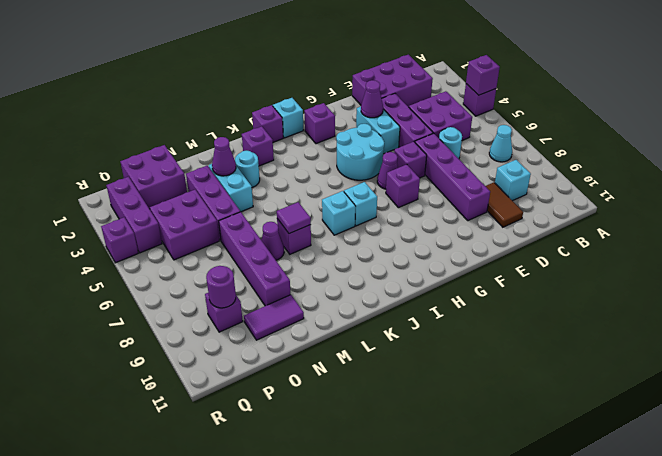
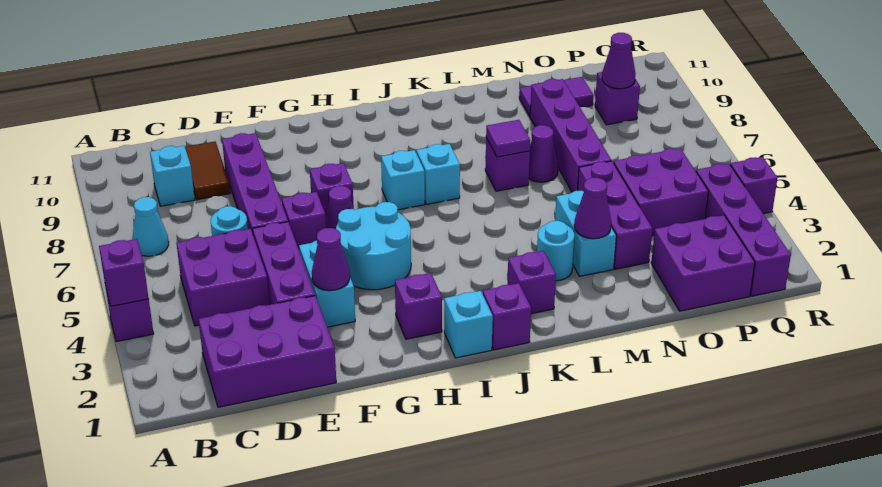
purple 1x1 round brick [206,266,236,308] -> purple 1x1 cone [602,33,636,89]
purple 1x3 brick [106,177,162,253] -> purple 1x4 brick [696,163,791,296]

